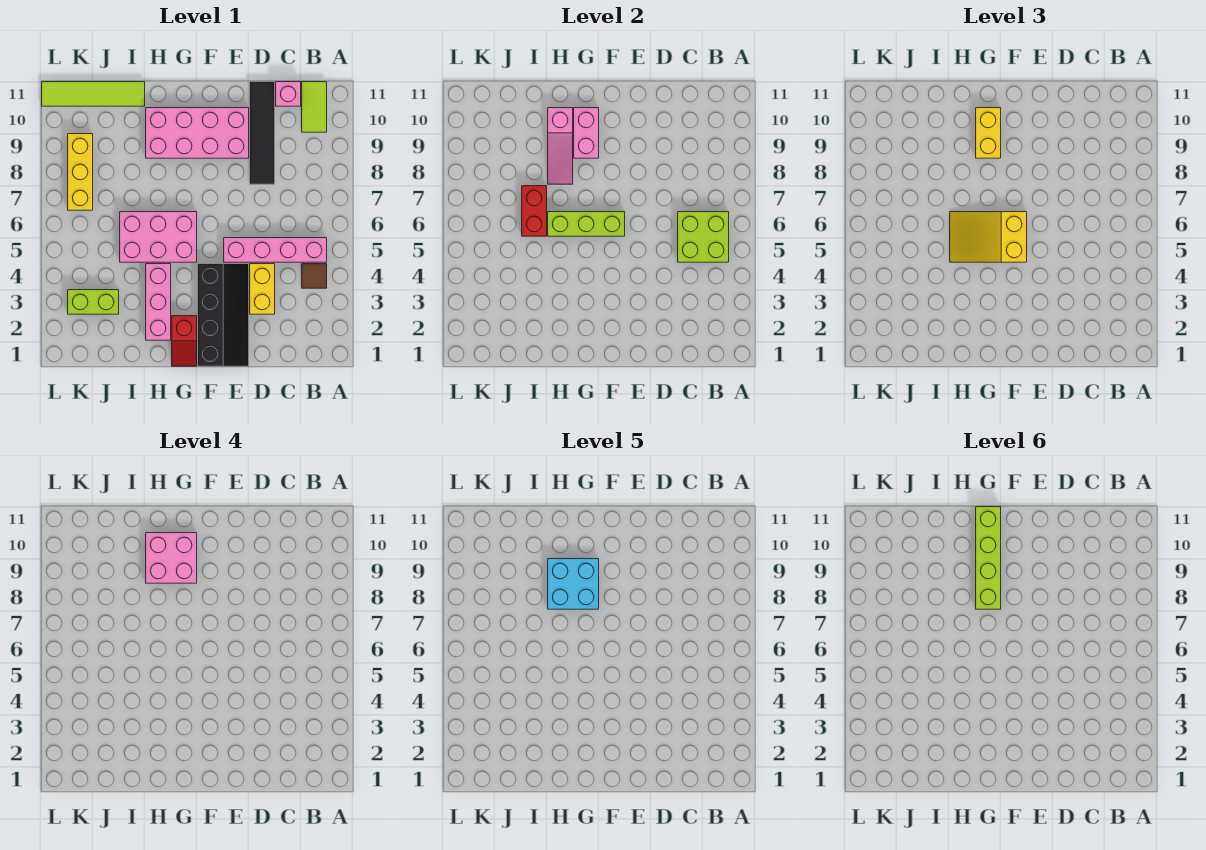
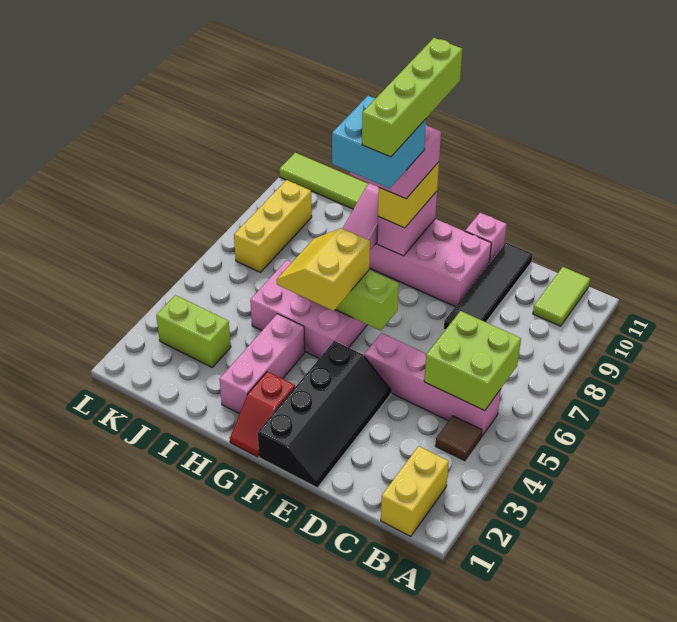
pink 1x1 brick [276,82,301,106] -> pink 1x1 brick moved to [465,213,507,263]
yellow 1x2 brick [250,264,275,314] -> yellow 1x2 brick moved to [381,446,449,536]
yellow 2x3 slope [950,212,1027,262] -> yellow 2x2 slope [277,228,370,311]
red 1x2 brick [522,186,547,236] -> none

